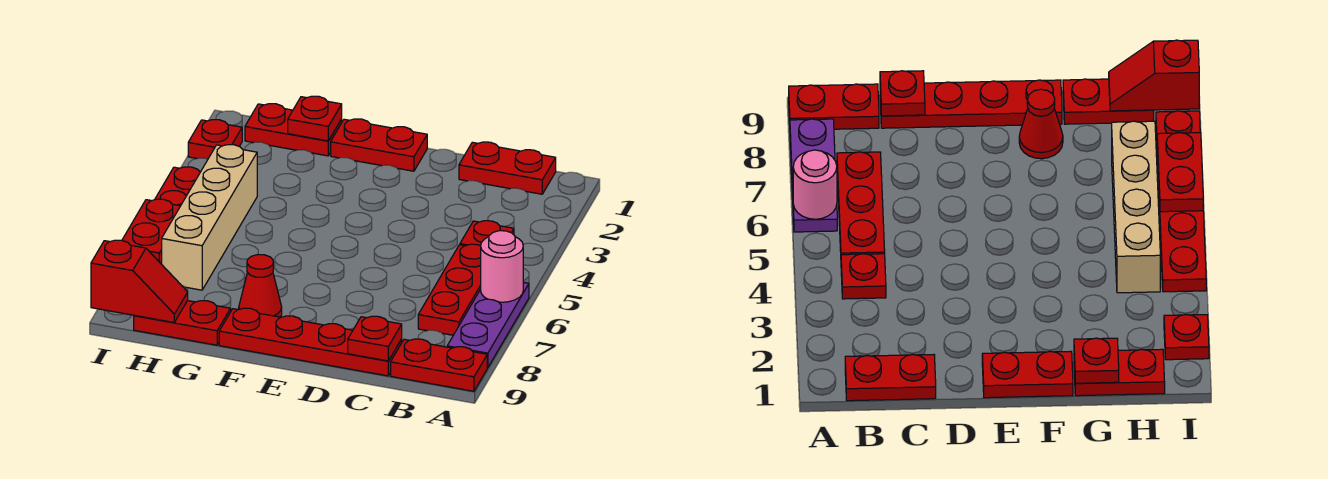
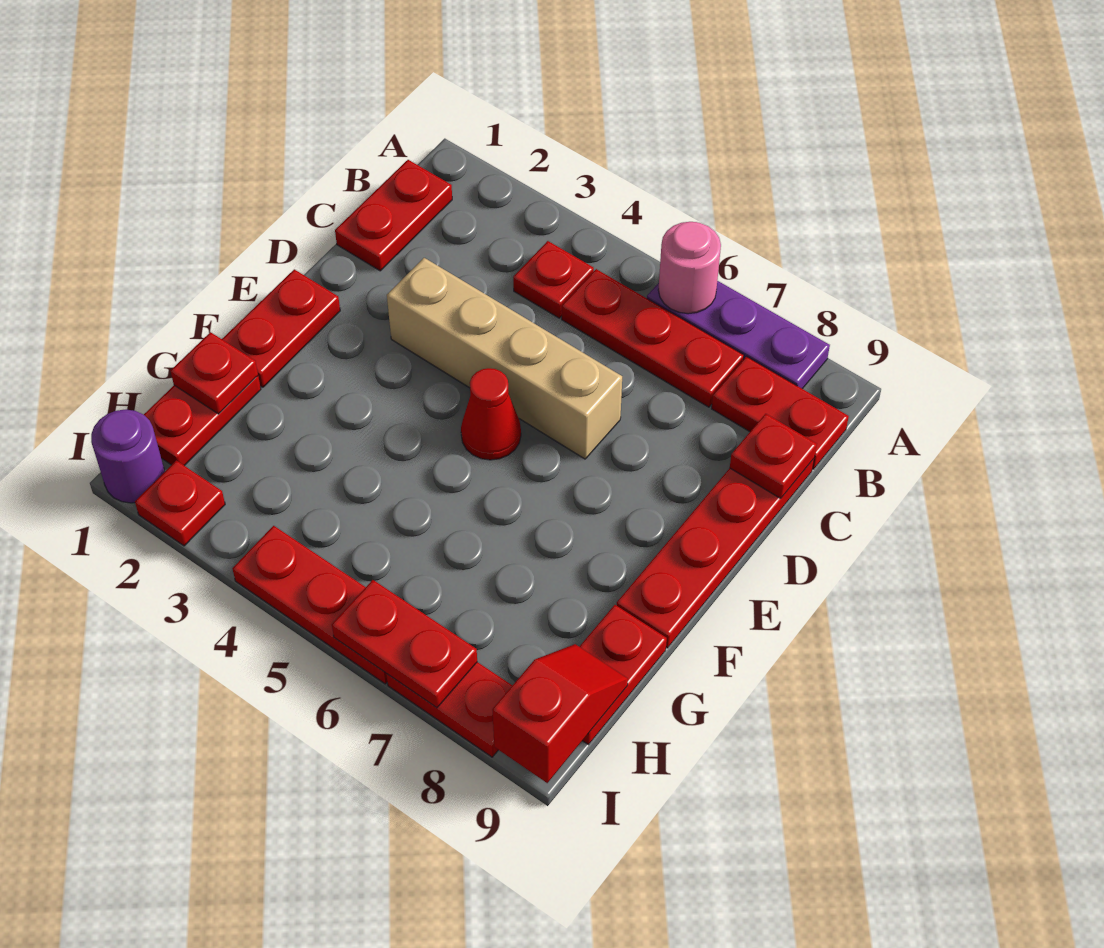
red 1x2 plate [391,339,487,391] -> red 1x2 plate turned to [712,357,849,469]
red 1x1 cone [239,255,282,317] -> red 1x1 cone moved to [461,368,521,460]
tan 1x4 brick [162,145,257,290] -> tan 1x4 brick moved to [387,258,622,459]
none -> purple 1x1 round brick [91,410,164,503]

